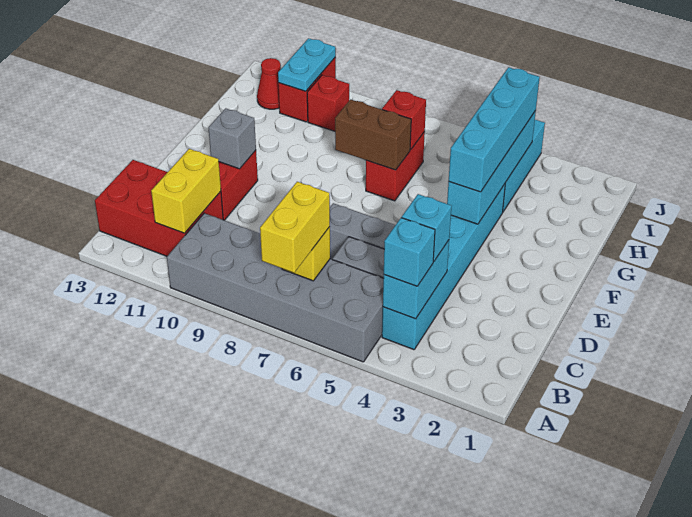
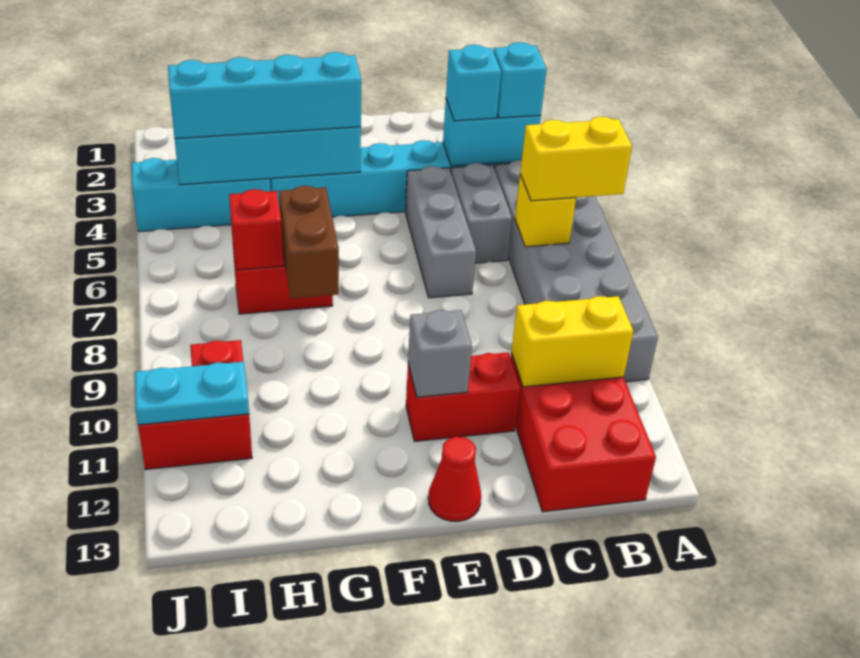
red 1x1 cone [257,58,281,109] -> red 1x1 cone moved to [428,437,481,521]

